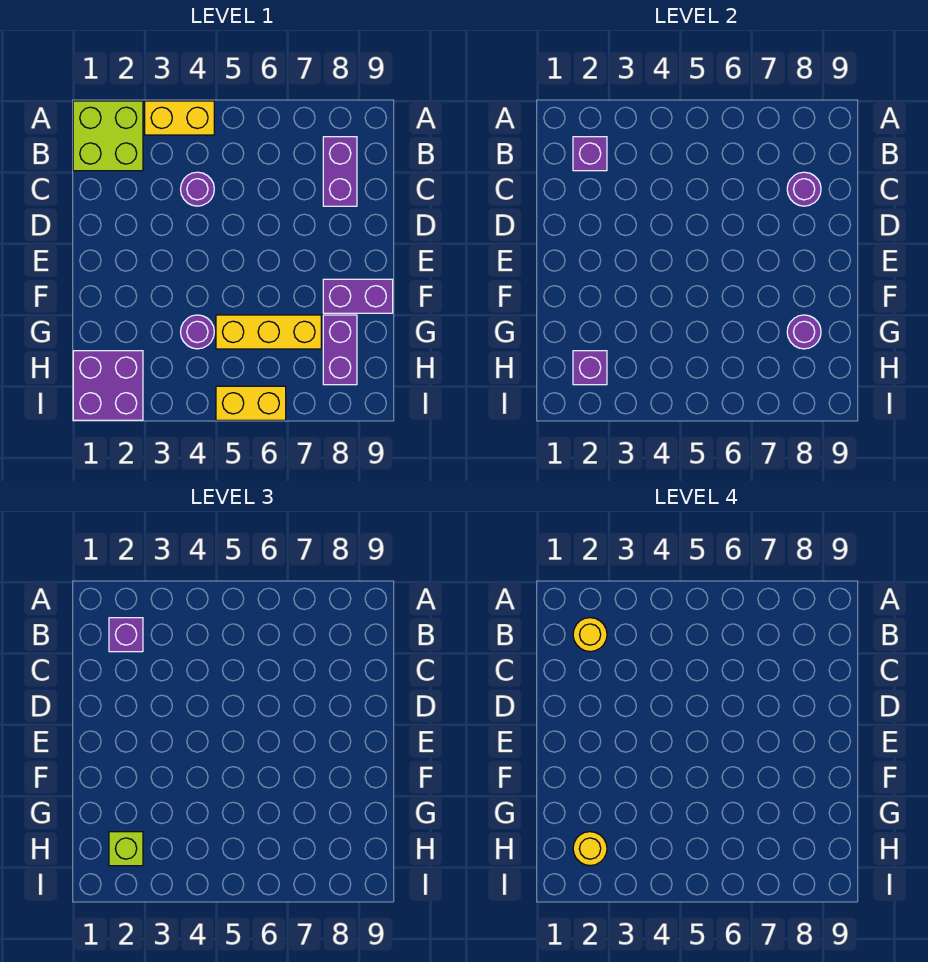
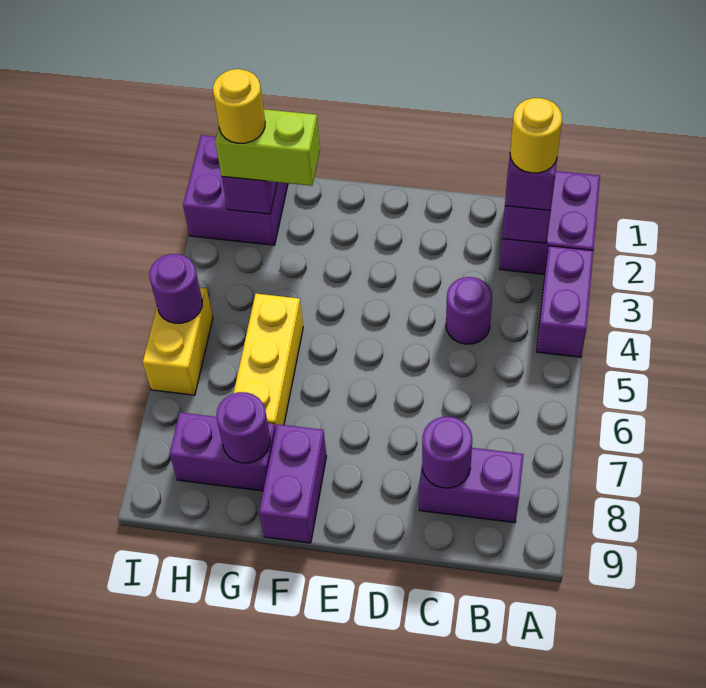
lime 2x2 brick [73,101,143,171] -> purple 2x2 brick [500,171,600,274]
yellow 1x2 brick [145,101,214,135] -> purple 1x2 brick [537,246,593,357]
purple 1x1 round brick [181,315,214,349] -> purple 1x1 round brick moved to [149,254,202,323]
lime 1x1 brick [109,832,143,866] -> lime 1x2 brick [215,109,320,186]

